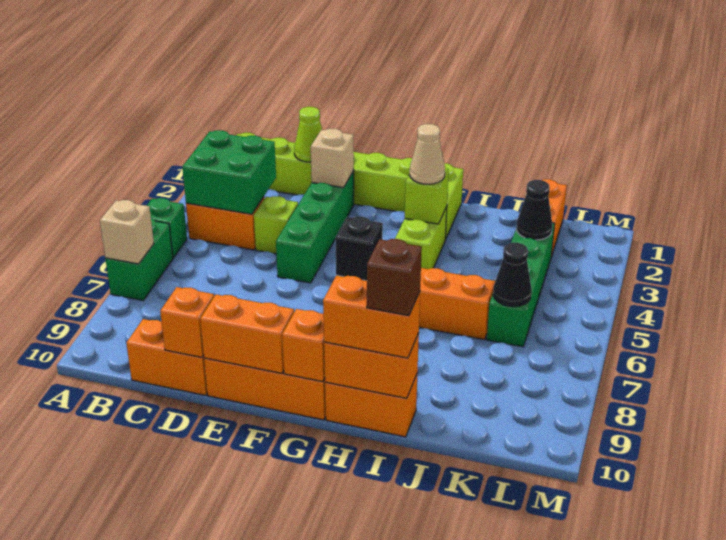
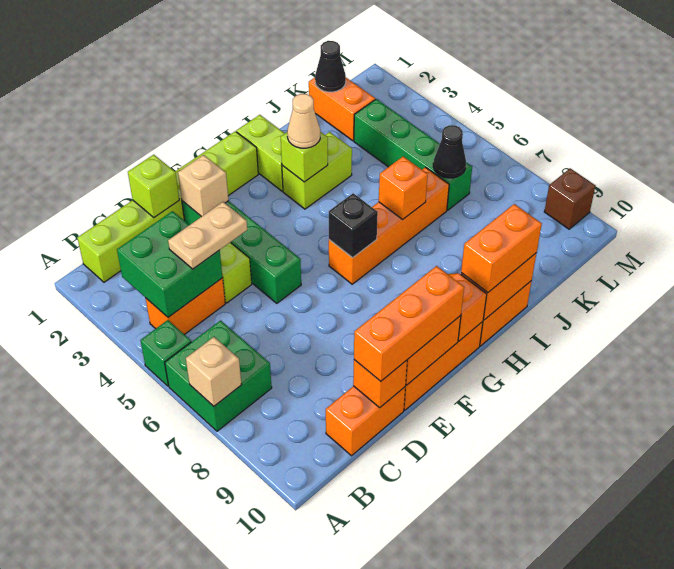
green 1x2 brick [105,219,173,300] -> green 2x2 brick [165,321,272,431]
none -> tan 1x2 plate [168,202,247,269]
lime 1x1 cone [294,107,322,162] -> lime 1x1 brick [128,155,179,217]
none -> orange 1x3 brick [354,266,464,381]
lime 1x2 brick [395,206,447,269] -> lime 1x2 brick turned to [282,132,352,209]
none -> orange 1x1 brick [379,156,428,220]
brown 1x1 brick [367,239,422,316] -> brown 1x1 brick moved to [544,168,595,229]
black 1x1 cone [516,180,552,240] -> black 1x1 cone moved to [315,41,346,92]

